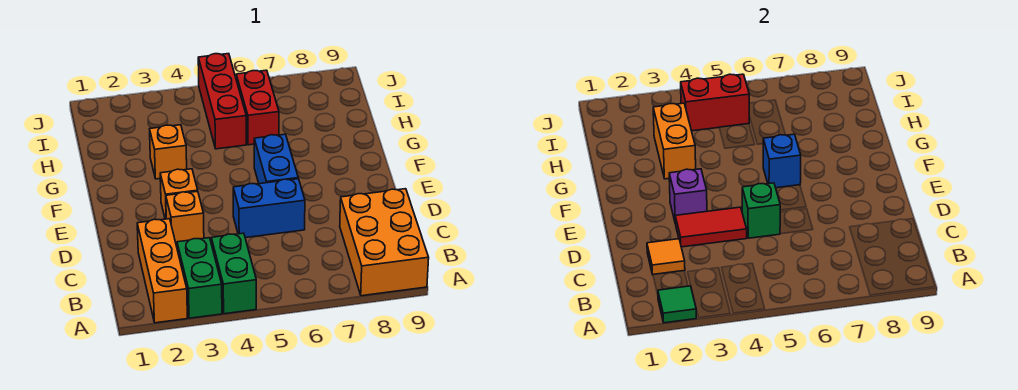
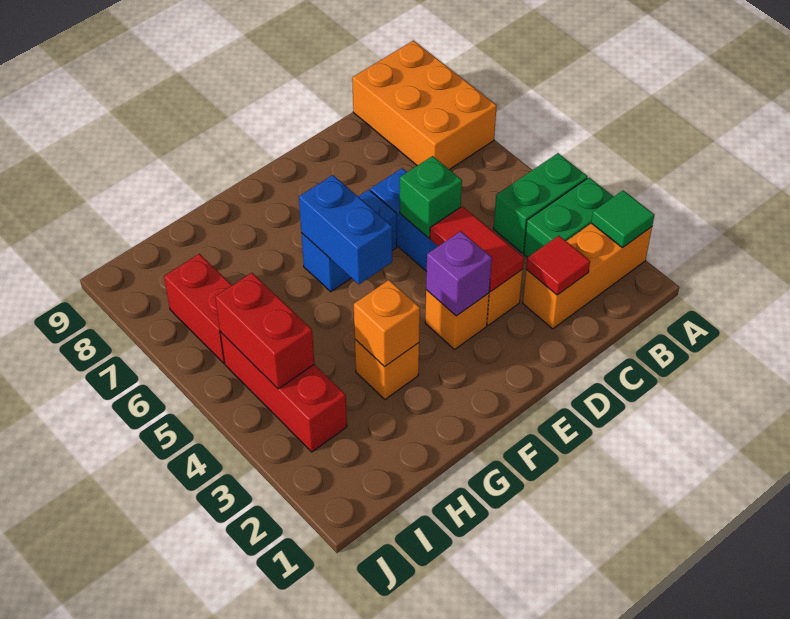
orange 2x3 brick [340,189,429,296] -> orange 2x3 brick turned to [352,41,497,170]
orange 1x1 tile [647,239,685,275] -> red 1x1 tile [526,236,590,295]
blue 1x1 brick [763,134,801,188] -> blue 1x2 brick [299,175,392,284]
orange 1x2 brick [653,103,696,179] -> orange 1x1 brick [354,280,420,367]
red 1x3 brick [198,54,246,149] -> red 1x3 brick turned to [220,332,347,452]
red 1x2 brick [236,70,279,145] -> red 1x2 brick turned to [164,254,232,363]

